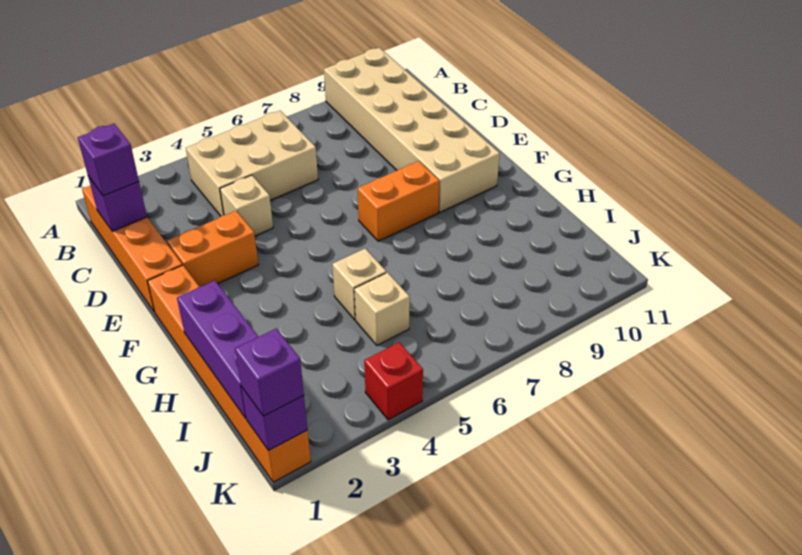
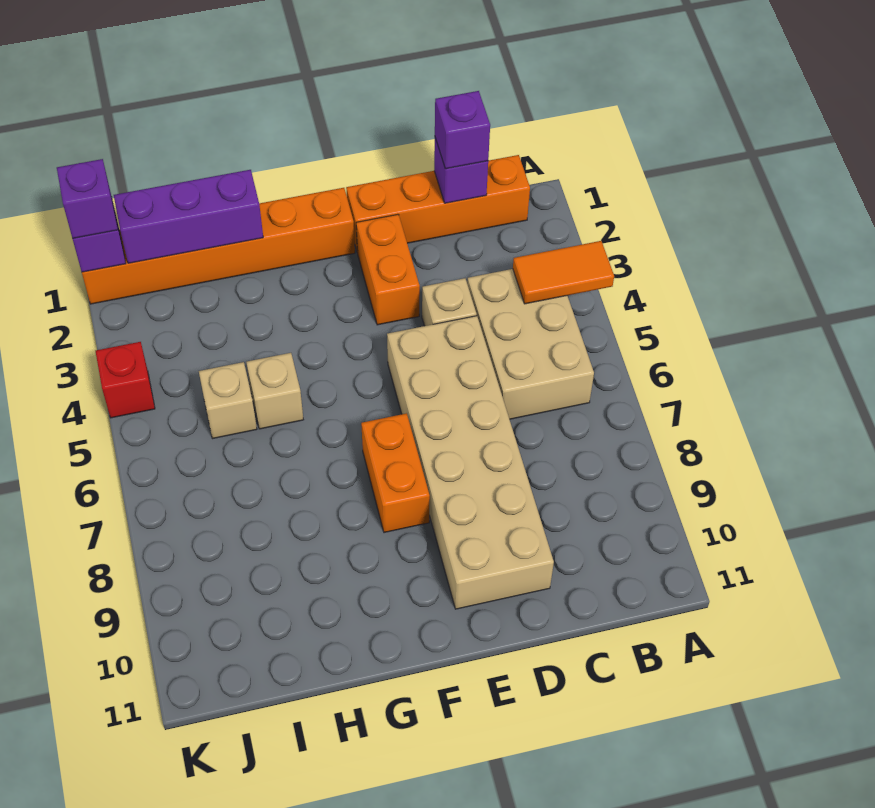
none -> orange 1x2 tile [513,241,614,304]
tan 2x6 brick [324,48,500,212] -> tan 2x6 brick turned to [387,316,554,609]

